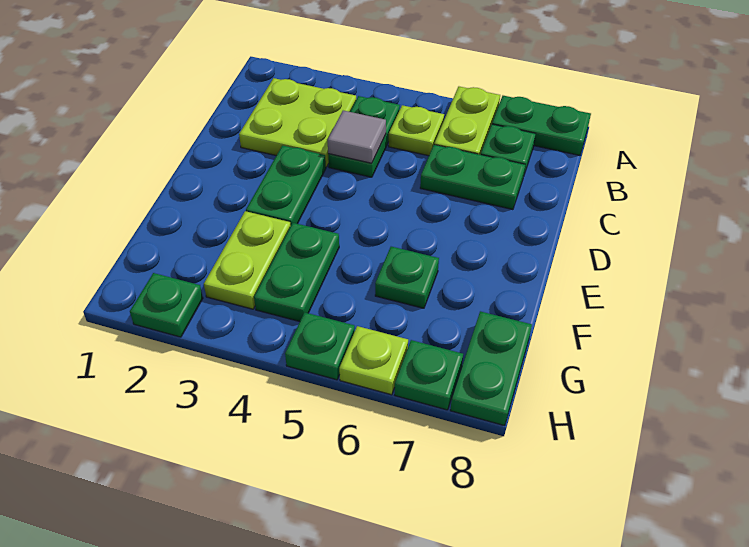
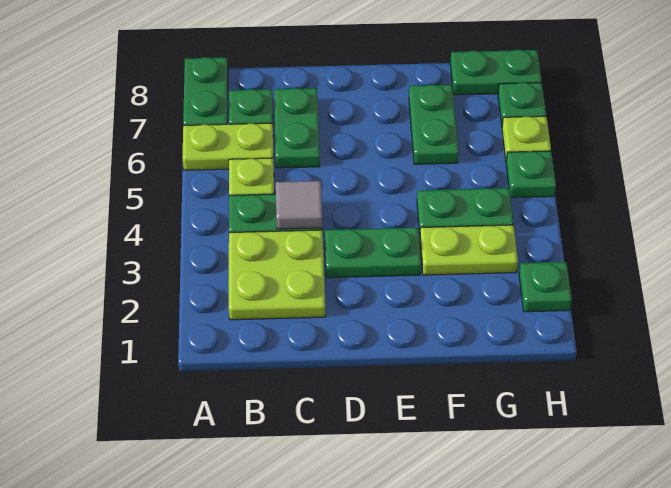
green 1x1 plate [375,247,439,308] -> green 1x2 plate [409,85,459,164]

